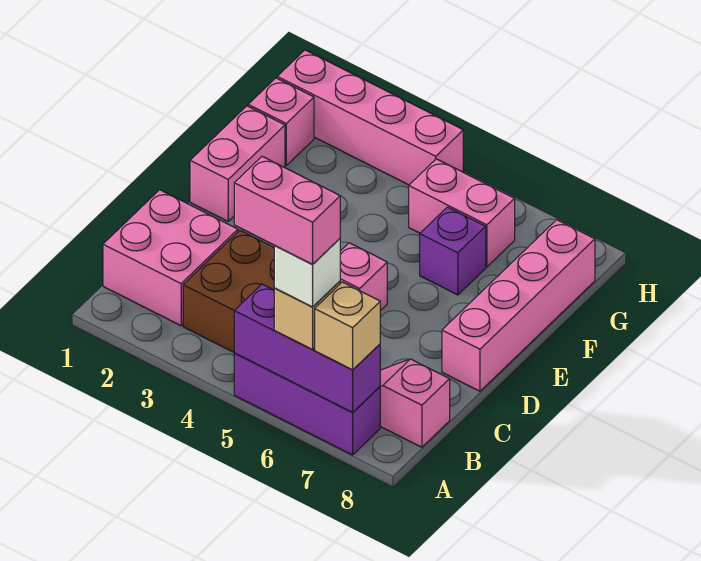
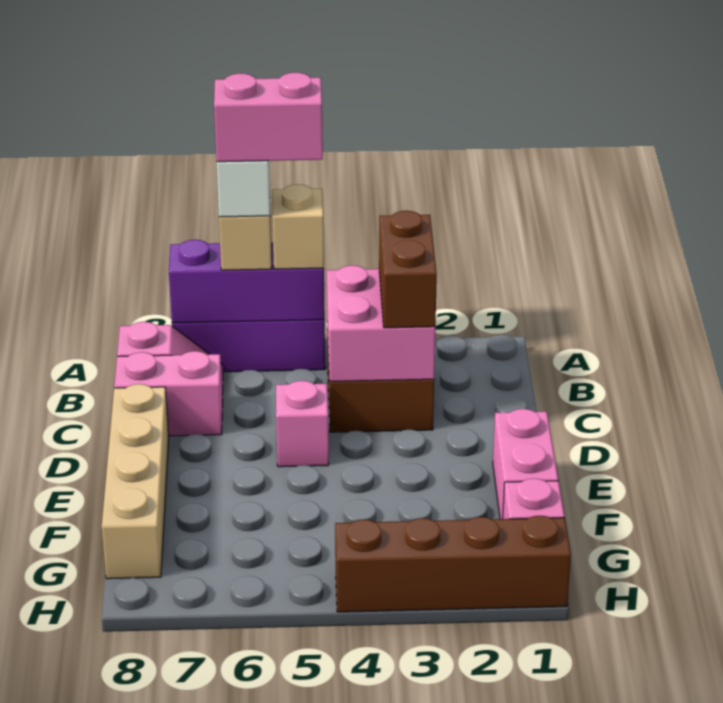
tan 1x1 brick [315,282,380,370] -> tan 1x1 brick moved to [272,184,324,269]
pink 2x2 brick [103,190,238,326] -> pink 2x2 brick moved to [327,265,435,381]
none -> brown 1x2 brick [379,211,437,328]
pink 1x4 brick [442,220,595,391] -> tan 1x4 brick [102,384,169,579]
purple 1x1 brick [420,207,486,295] -> none
pink 1x2 brick [409,159,515,267] -> pink 1x2 brick moved to [114,351,223,436]
pink 1x4 brick [277,50,463,185] -> brown 1x4 brick [335,516,571,612]

